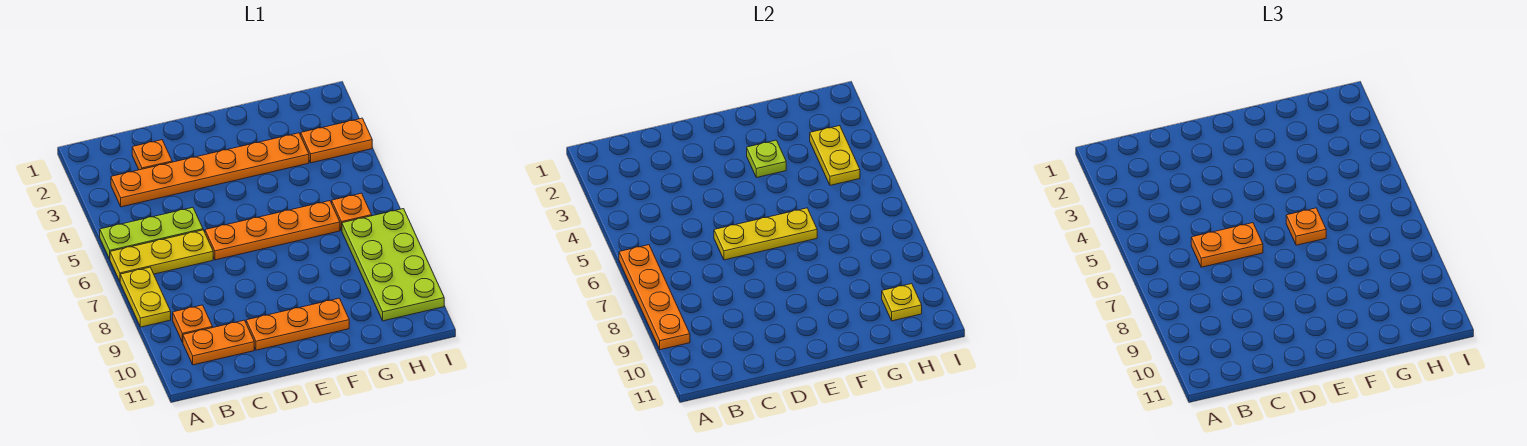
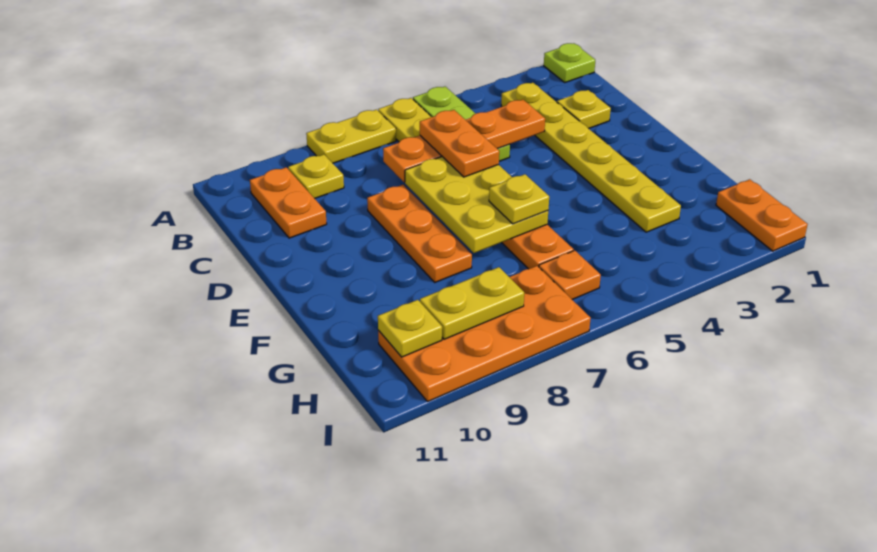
orange 1x4 plate [619,245,690,350] -> orange 1x4 plate moved to [383,100,545,182]
orange 1x6 plate [111,133,309,207] -> yellow 1x6 plate [501,83,681,232]
orange 1x1 plate [173,305,213,342] -> yellow 1x1 plate [288,154,344,199]
orange 1x1 plate [132,140,172,170] -> yellow 1x1 plate [557,90,611,129]
yellow 1x3 plate [714,208,817,260] -> yellow 2x3 plate [405,157,548,253]
orange 1x3 plate [246,298,349,350] -> orange 1x3 plate moved to [367,185,472,282]
lime 1x1 plate [747,140,786,178] -> lime 1x1 plate moved to [544,43,595,82]
orange 1x1 plate [1286,208,1326,245] -> yellow 1x1 plate [489,174,549,224]
orange 1x2 plate [301,118,372,163] -> orange 1x2 plate moved to [716,179,808,251]
yellow 1x2 plate [810,126,860,185] -> yellow 1x2 plate moved to [420,267,524,339]
lime 2x4 plate [342,209,444,321] -> orange 2x4 plate [378,266,591,401]

